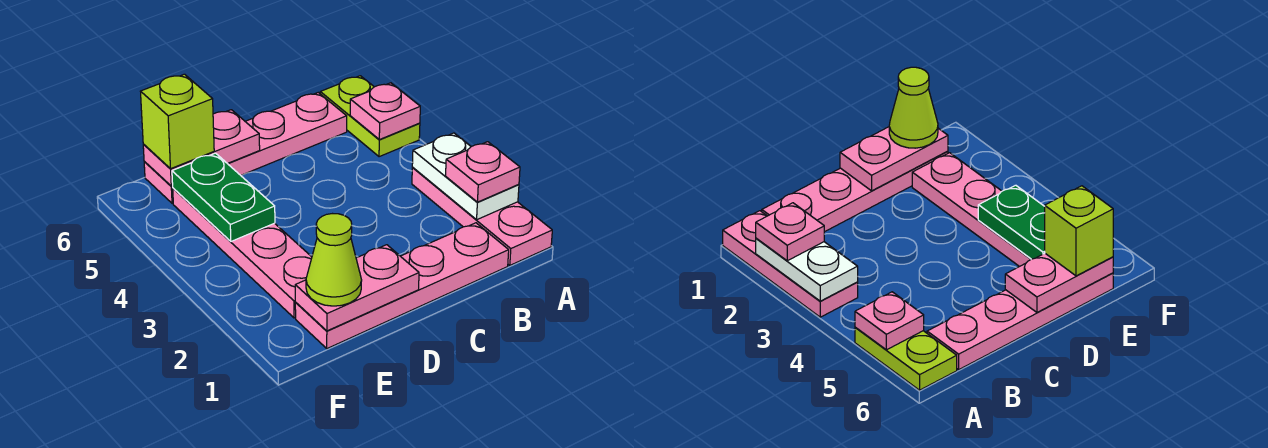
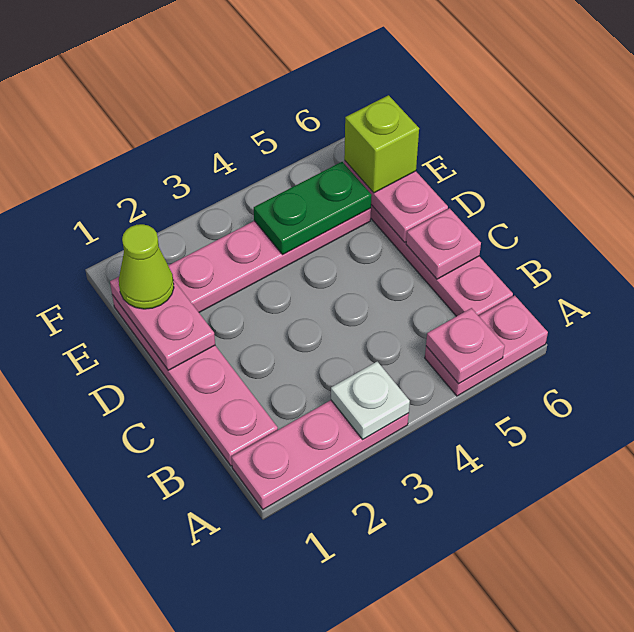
white 1x2 plate [412,133,519,220] -> white 1x1 plate [331,362,410,439]
pink 1x1 plate [446,142,520,202] -> pink 1x1 plate moved to [406,208,481,279]
lime 1x2 plate [320,76,420,157] -> pink 1x2 plate [425,296,548,396]

